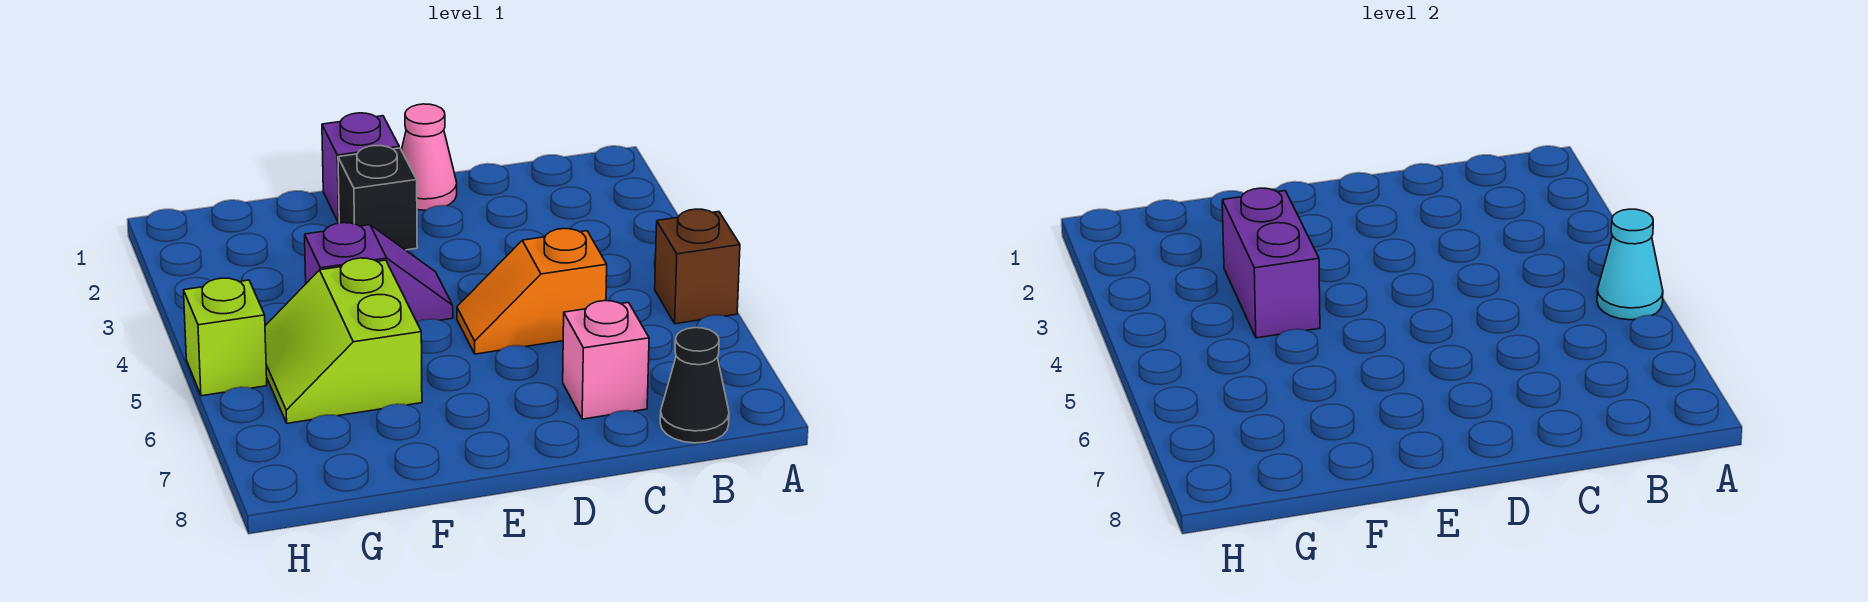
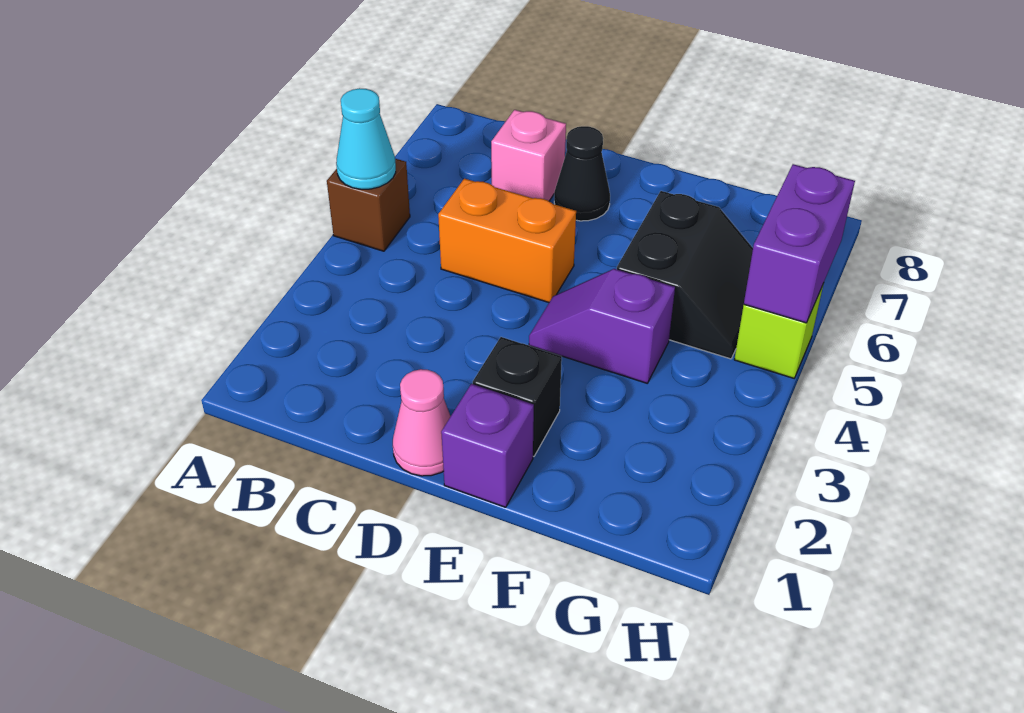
black 1x1 cone [660,328,729,443] -> black 1x1 cone moved to [554,126,610,221]
orange 1x2 slope [457,229,607,354] -> orange 1x2 brick [438,179,576,302]
purple 1x2 brick [1222,188,1320,338] -> purple 1x2 brick moved to [744,164,855,323]
lime 2x2 slope [265,258,422,423] -> black 2x2 slope [617,191,753,359]

